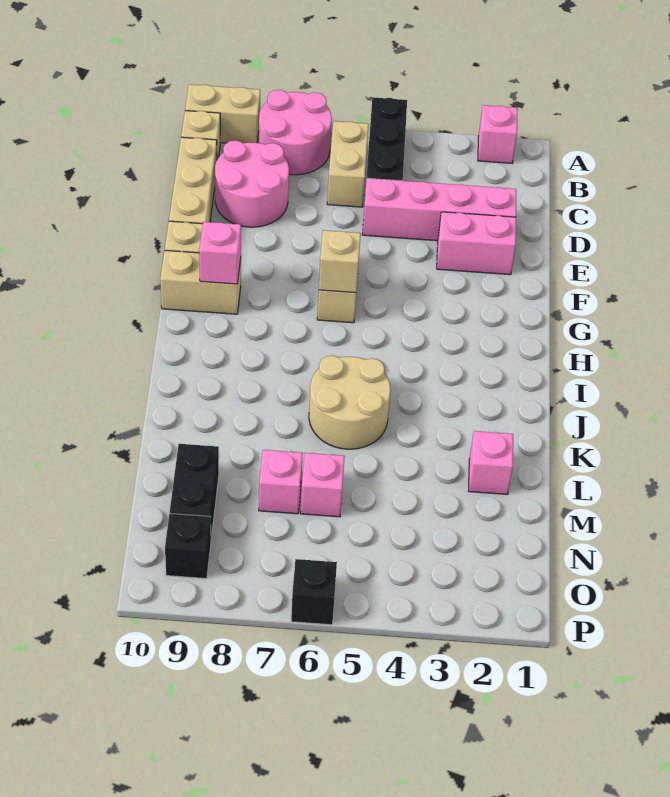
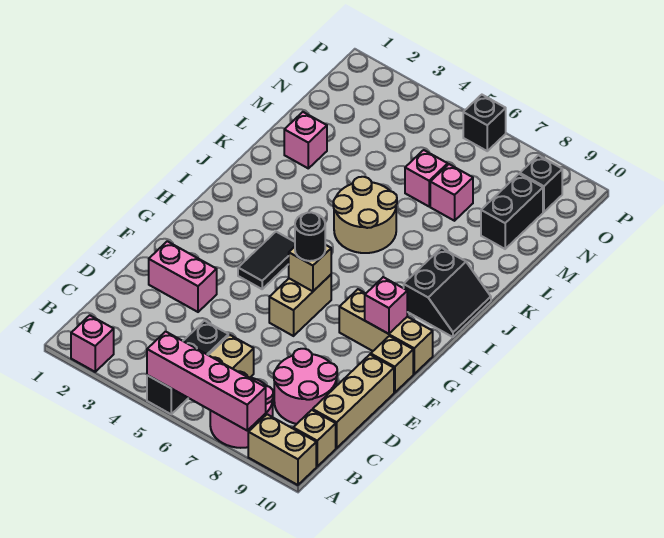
pink 1x4 brick [362,178,516,241] -> pink 1x4 brick moved to [147,332,266,430]
none -> black 1x2 tile [238,232,295,289]
none -> black 1x1 round brick [295,212,325,261]
tan 1x2 brick [160,250,241,314] -> tan 1x3 brick [339,289,433,374]
none -> black 2x2 slope [404,248,491,337]

